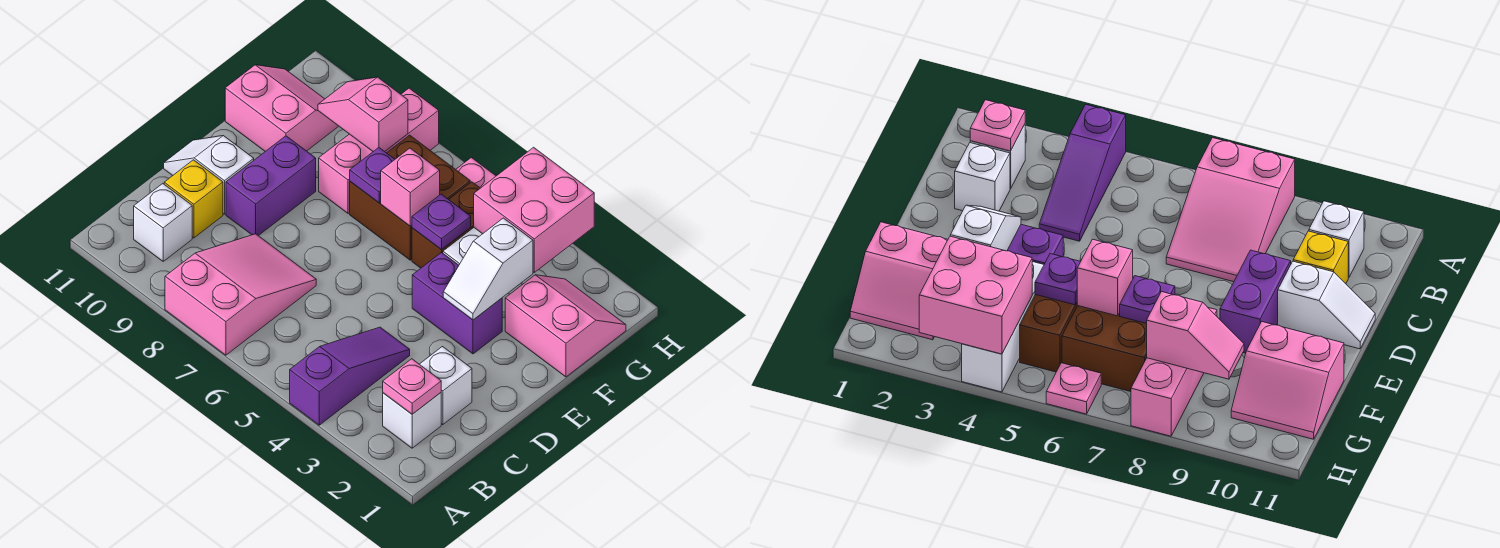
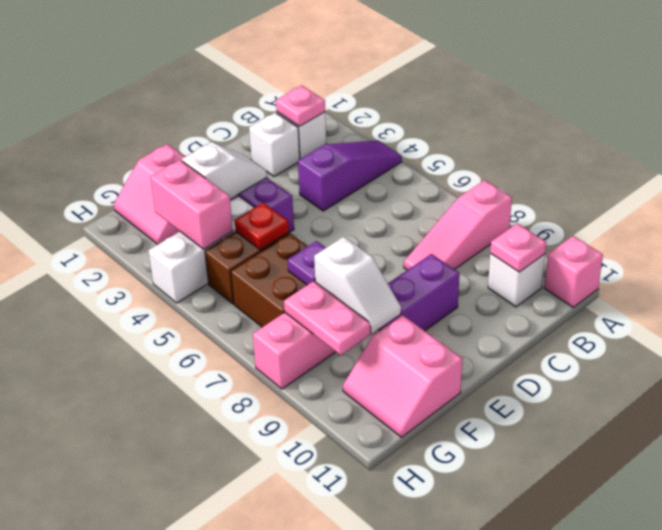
purple 1x3 slope [290,327,410,425] -> purple 1x3 slope turned to [298,140,402,211]
pink 2x3 slope [165,234,316,355] -> pink 1x3 slope [404,180,512,270]
yellow 1x1 brick [164,160,223,238] -> none
white 1x2 slope [164,136,254,214] -> white 1x2 slope moved to [314,237,401,333]
purple 1x1 plate [412,194,471,250] -> red 1x1 plate [235,203,289,250]
pink 1x1 brick [381,148,440,226] -> pink 1x1 brick moved to [544,236,603,307]
pink 2x2 brick [474,147,594,272] -> pink 1x2 brick [151,160,233,249]
pink 1x2 slope [318,77,408,152] -> pink 1x2 plate [284,281,371,355]
pink 1x1 plate [456,158,496,188] -> pink 1x1 plate moved to [490,223,546,272]

